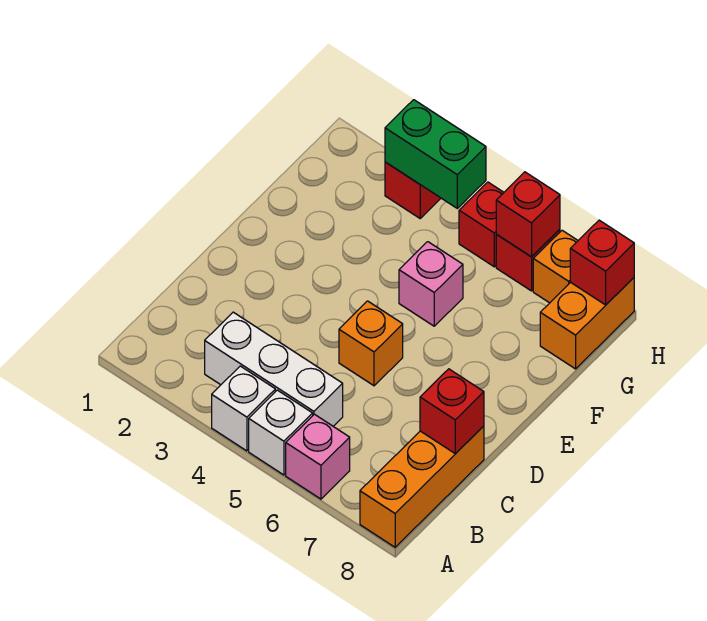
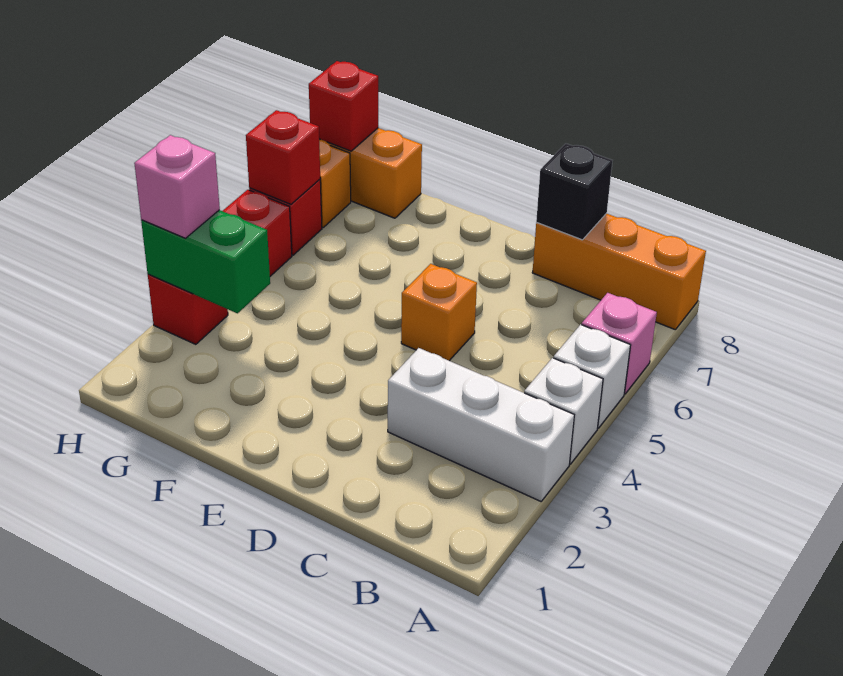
white 1x3 brick [205,312,343,426] -> white 1x3 brick turned to [388,348,574,501]
red 1x1 brick [420,369,484,454] -> black 1x1 brick [536,144,612,240]
pink 1x1 brick [399,242,463,326] -> pink 1x1 brick moved to [134,135,220,238]
green 1x2 brick [385,100,486,208] -> green 1x2 brick turned to [141,210,270,313]

